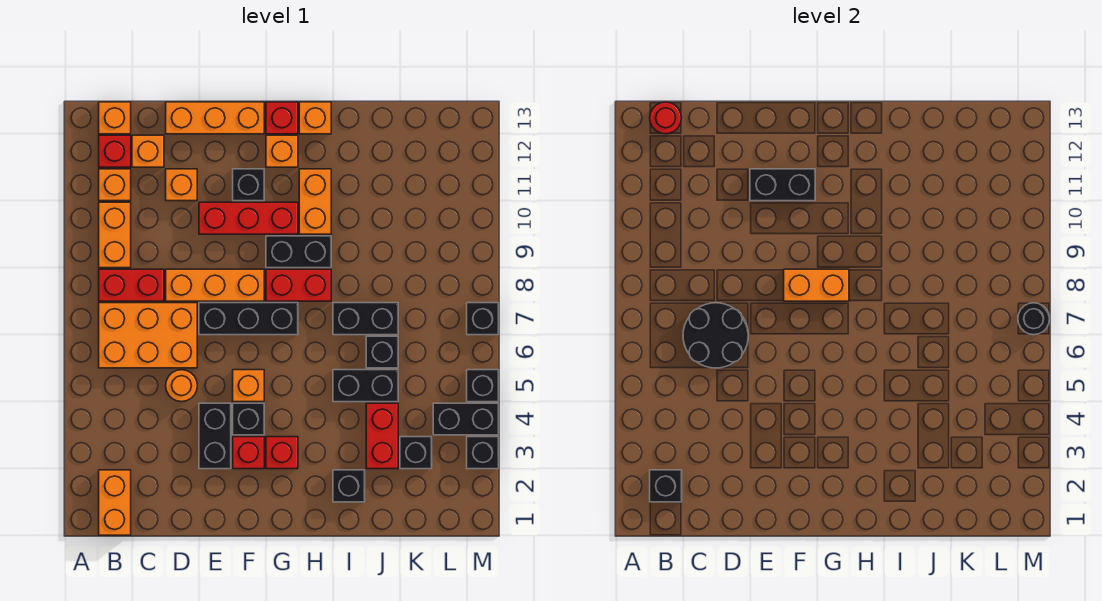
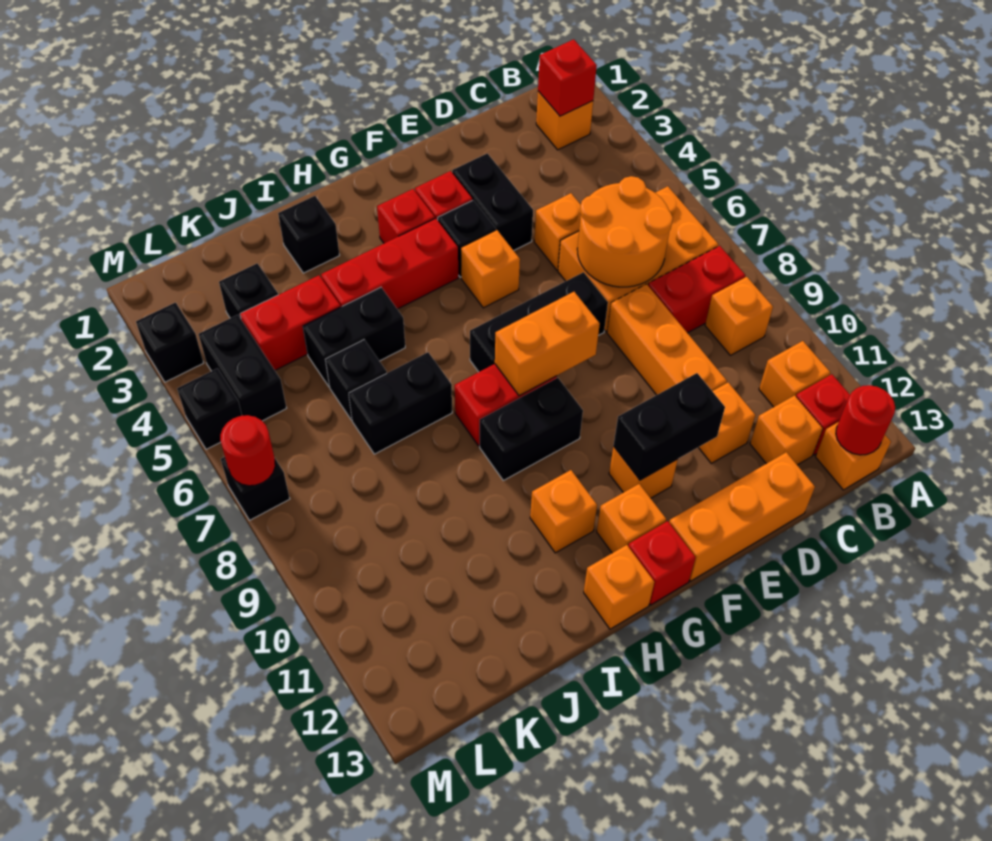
orange 1x2 brick [99,470,131,535] -> orange 1x1 brick [536,91,593,150]
black 1x1 brick [650,470,682,502] -> red 1x1 brick [538,39,597,116]
orange 1x2 brick [99,202,131,268] -> orange 1x1 brick [705,277,773,355]
black 2x2 round brick [683,303,748,368] -> orange 2x2 round brick [577,176,673,287]
orange 1x1 round brick [166,370,197,402] -> orange 1x1 brick [534,193,581,270]
orange 1x3 brick [166,269,264,301] -> orange 1x3 brick turned to [607,284,727,395]
red 1x3 brick [199,202,298,234] -> red 1x3 brick moved to [321,218,458,309]
black 1x1 brick [233,169,264,201] -> orange 1x1 brick [609,446,678,498]
orange 1x2 brick [299,169,331,234] -> orange 1x1 brick [530,470,597,553]
red 1x2 brick [366,403,398,469] -> red 1x2 brick turned to [240,275,340,370]
black 1x2 brick [433,403,499,435] -> black 1x2 brick turned to [199,315,286,421]
black 1x1 round brick [1018,303,1050,335] -> red 1x1 round brick [220,415,275,486]

